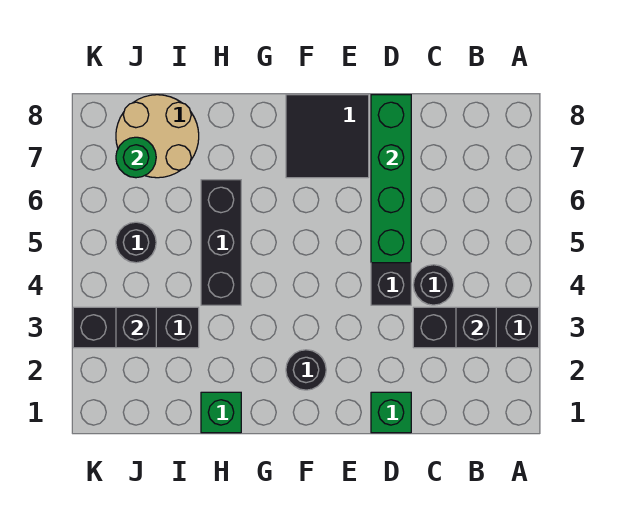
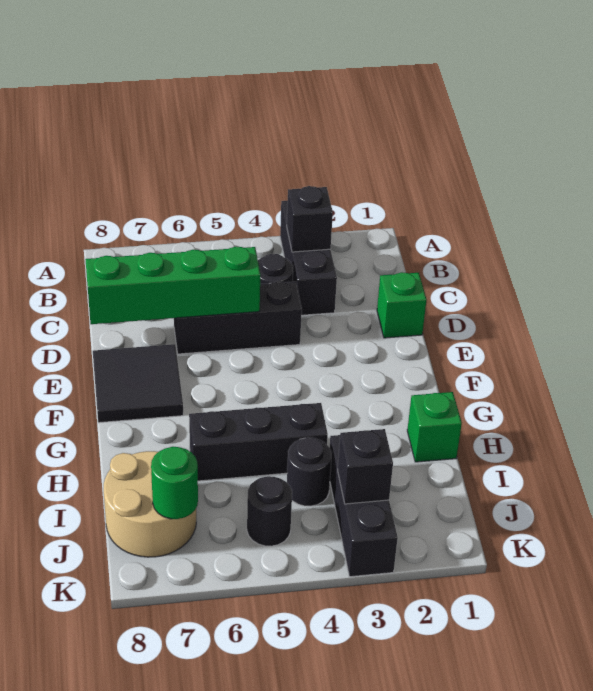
black 1x1 round brick [286,350,326,390] -> black 1x1 round brick moved to [287,437,331,506]

